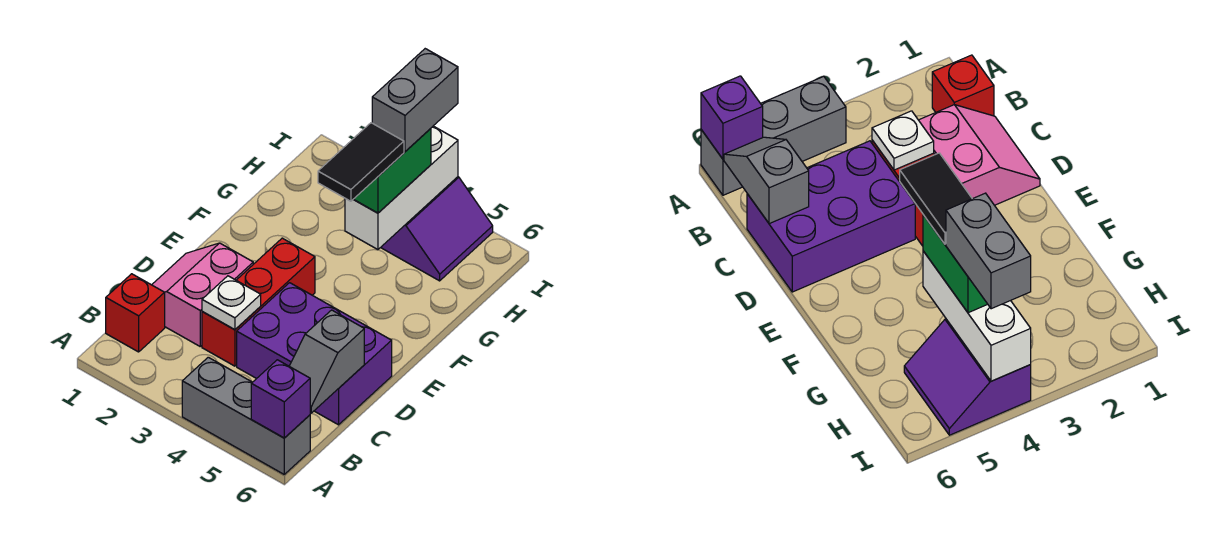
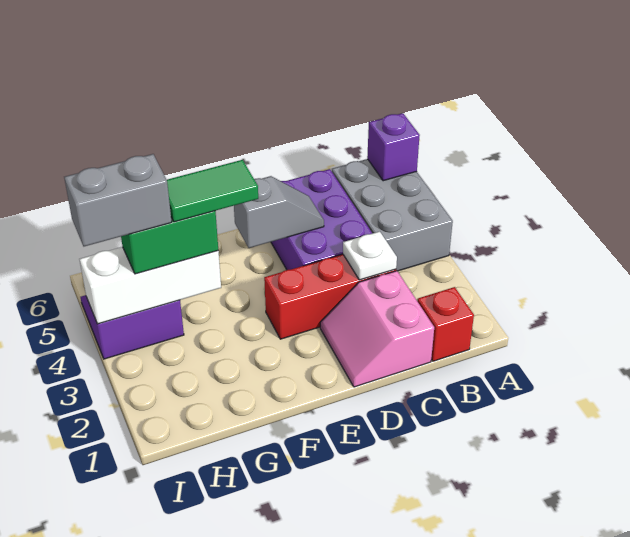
grey 1x3 brick [182,357,310,474] -> grey 2x3 brick [332,159,453,271]
grey 1x2 slope [289,310,364,413] -> grey 1x2 slope moved to [234,176,324,248]
pink 2x2 slope [152,243,253,346] -> pink 2x2 slope turned to [320,271,434,387]
black 1x2 tile [318,123,404,201] -> green 1x2 tile [167,160,258,222]

